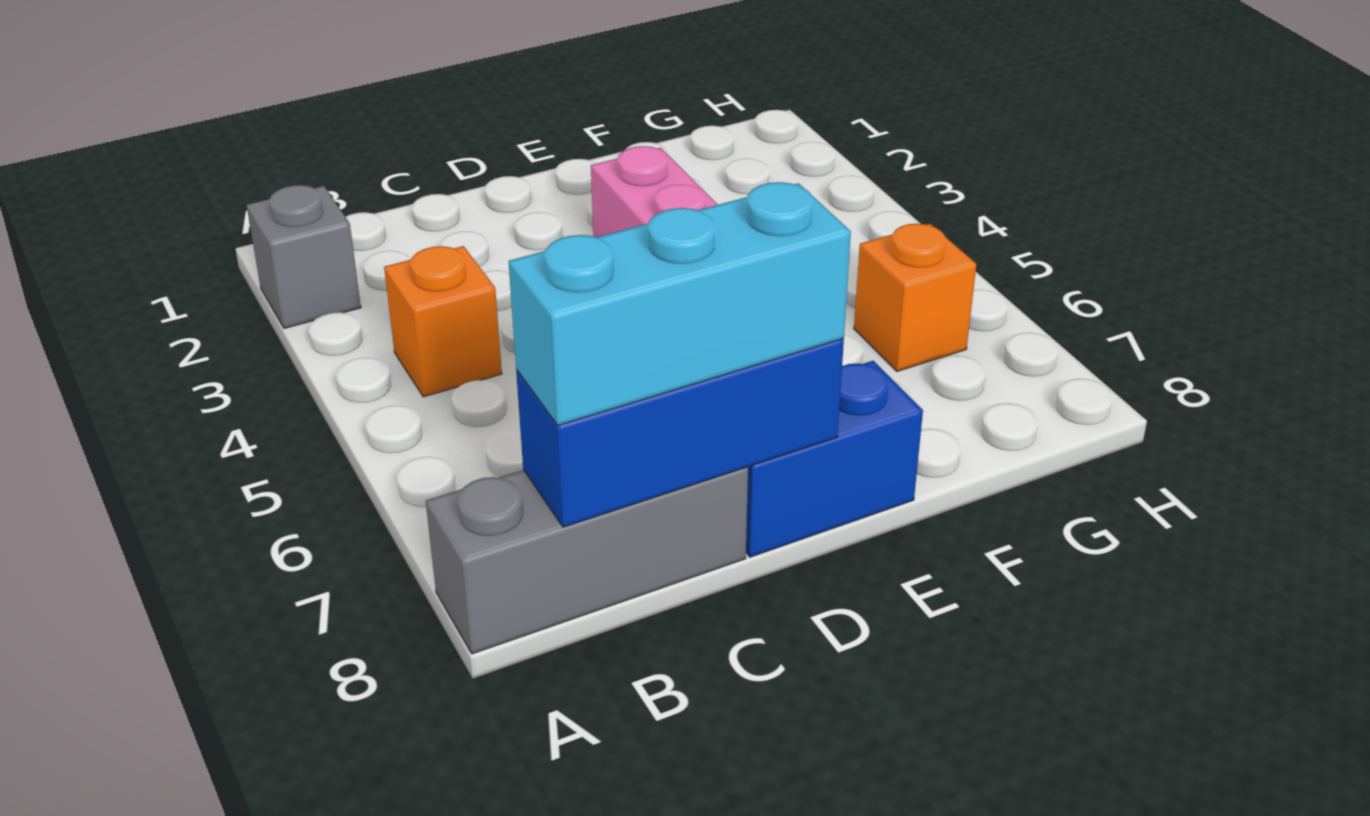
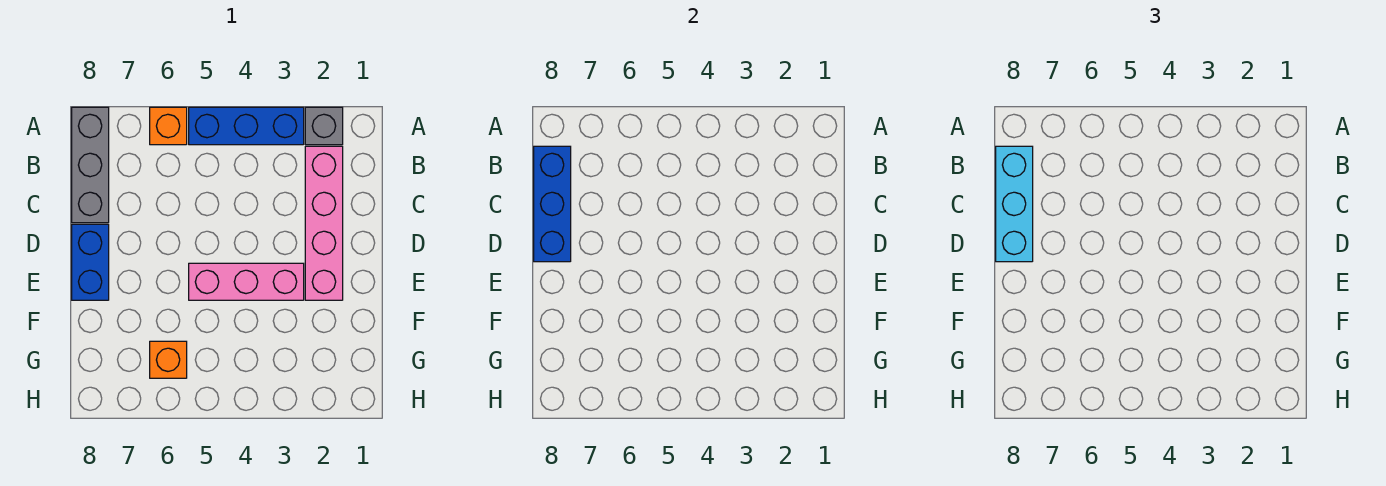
none -> blue 1x3 brick [189,107,304,145]
none -> pink 1x4 brick [305,146,343,300]
orange 1x1 brick [384,246,502,397] -> orange 1x1 brick moved to [150,107,187,145]

